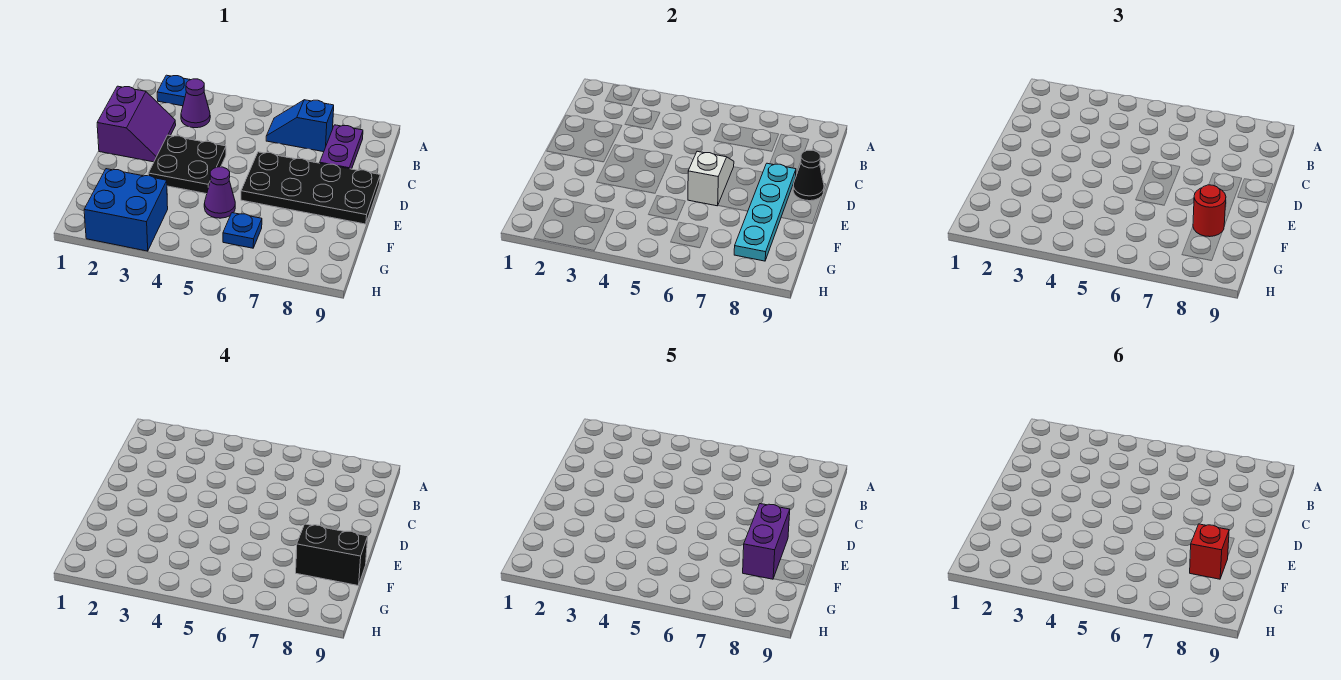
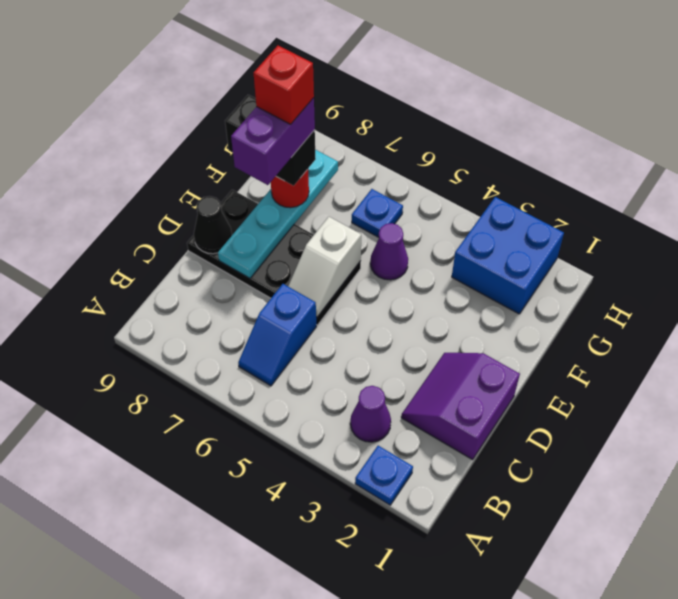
blue 1x2 slope [266,100,334,152] -> blue 1x2 slope turned to [238,284,316,386]
purple 1x2 plate [320,125,363,169] -> none
black 2x2 plate [148,135,226,194] -> none

